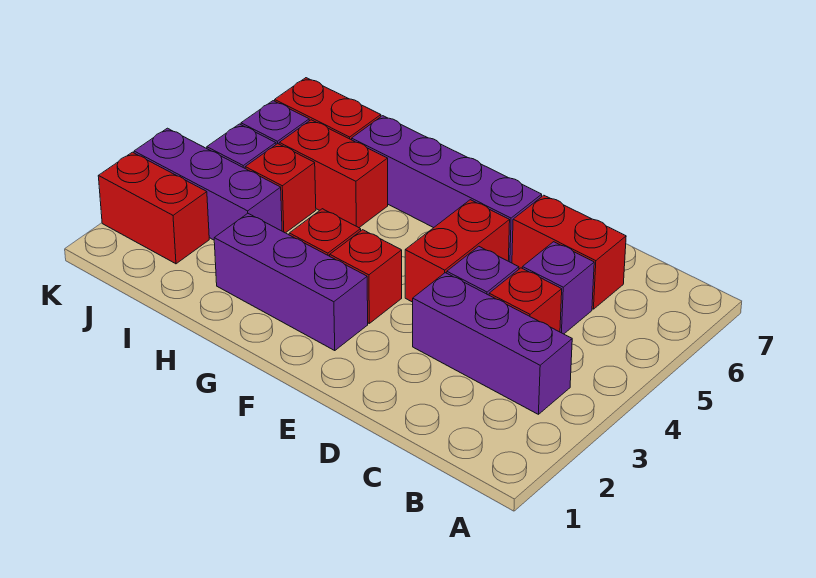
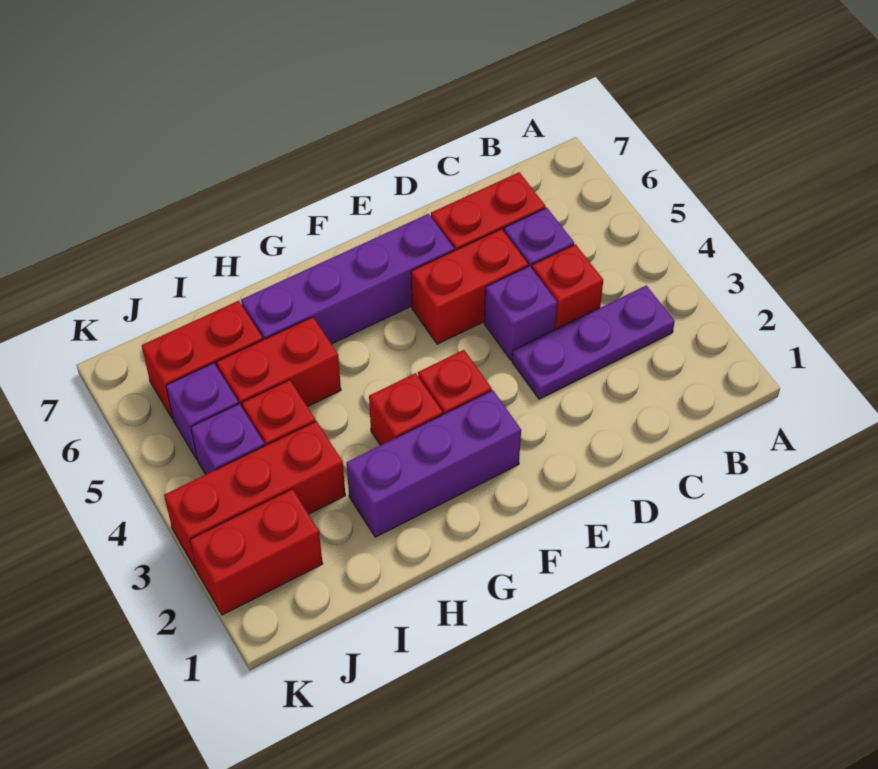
purple 1x3 brick [413,273,572,414] -> purple 1x3 plate [512,285,675,399]
red 1x2 brick [405,200,510,302] -> red 1x2 brick turned to [411,229,528,344]
purple 1x3 brick [134,128,282,240] -> red 1x3 brick [164,421,345,570]

